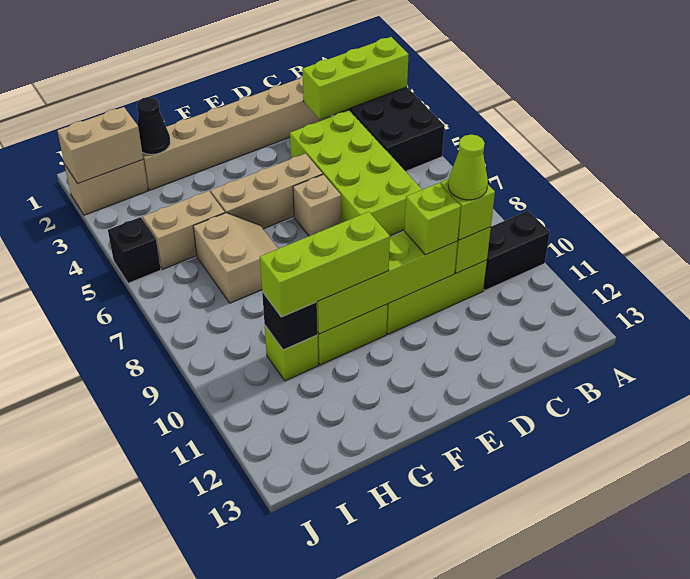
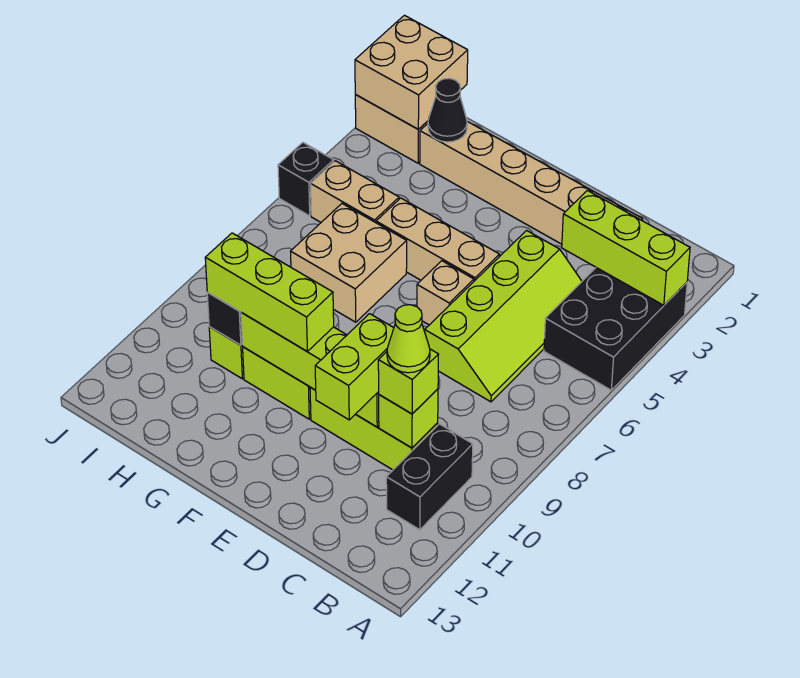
black 1x2 brick [484,211,550,290] -> black 1x2 brick turned to [386,424,473,530]
lime 2x4 brick [290,110,422,236] -> lime 2x4 slope [425,231,582,402]
lime 1x1 brick [404,183,461,255] -> lime 1x2 brick [315,314,394,420]
tan 2x2 slope [193,213,278,303] -> tan 2x2 brick [291,204,407,322]
tan 1x2 brick [57,107,143,183] -> tan 2x2 brick [355,15,468,129]

